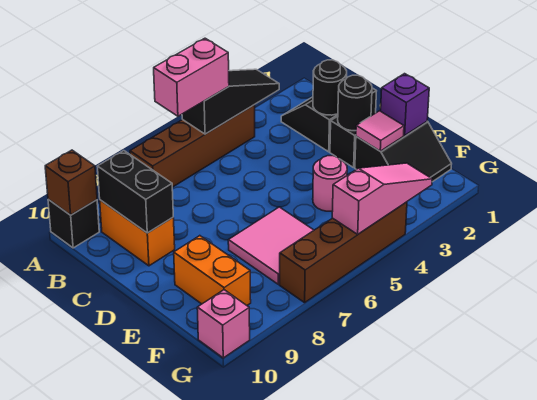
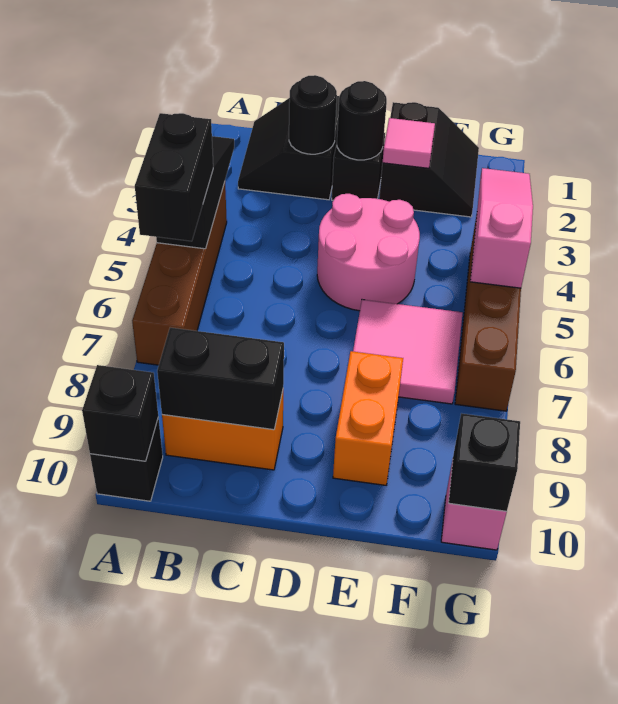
pink 1x2 brick [154,38,229,116] -> black 1x2 brick [135,113,213,241]
brown 1x1 brick [45,150,97,215] -> black 1x1 brick [82,365,158,461]
purple 1x1 brick [381,74,429,135] -> none
pink 1x1 round brick [313,156,347,211] -> pink 2x2 round brick [317,194,420,311]
orange 1x2 brick [174,236,251,305] -> orange 1x2 brick turned to [333,351,403,485]
none -> black 1x1 brick [449,413,520,512]

